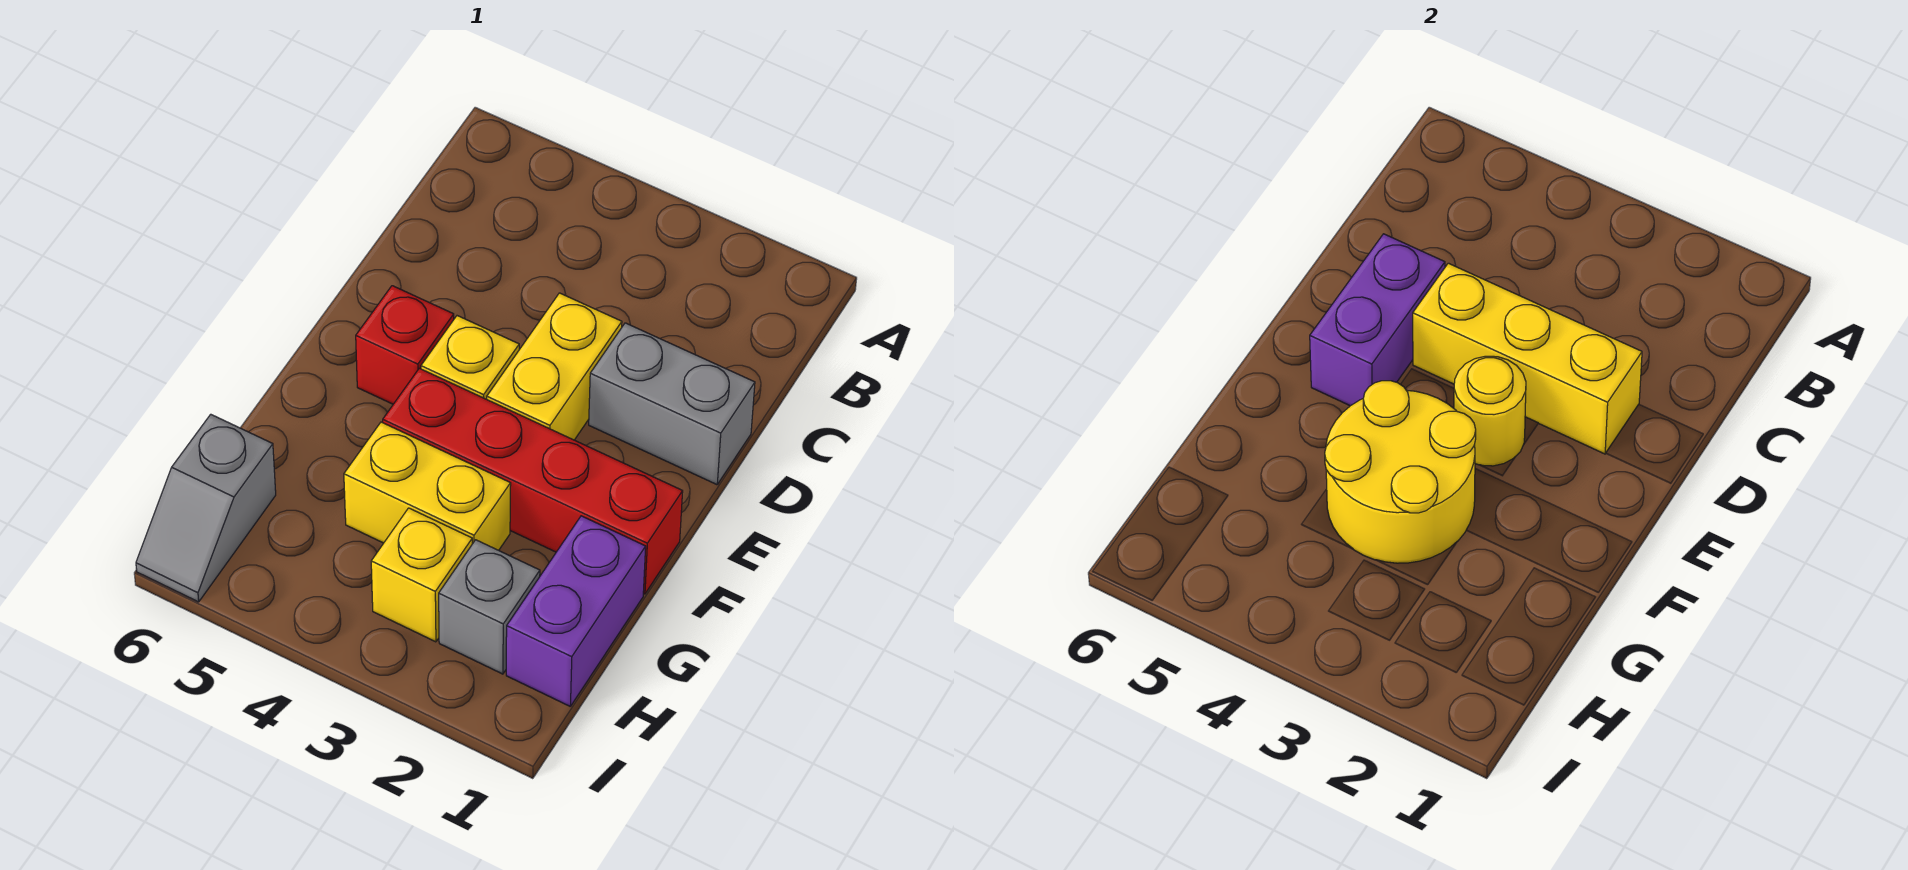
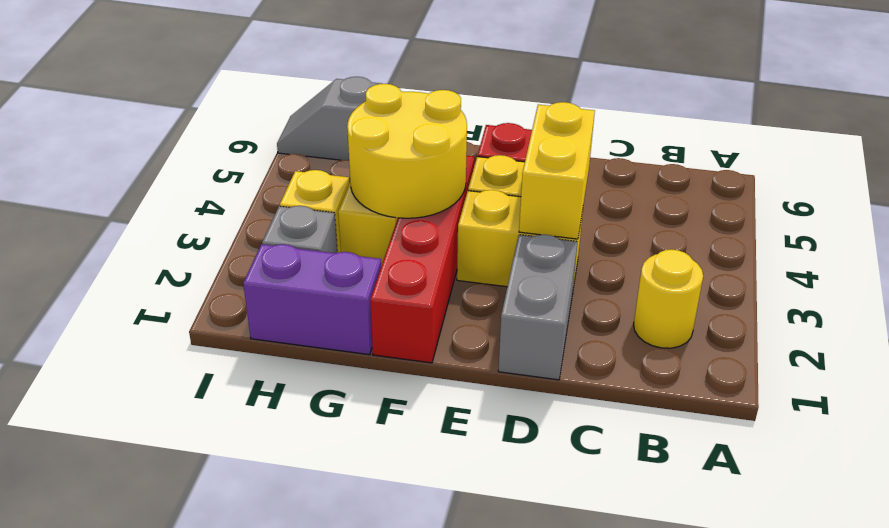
yellow 1x3 brick [1413,263,1642,454] -> yellow 1x2 brick [519,102,595,239]
purple 1x2 brick [1310,234,1445,406] -> none
yellow 1x1 round brick [1454,356,1526,466] -> yellow 1x1 round brick moved to [634,249,703,348]

